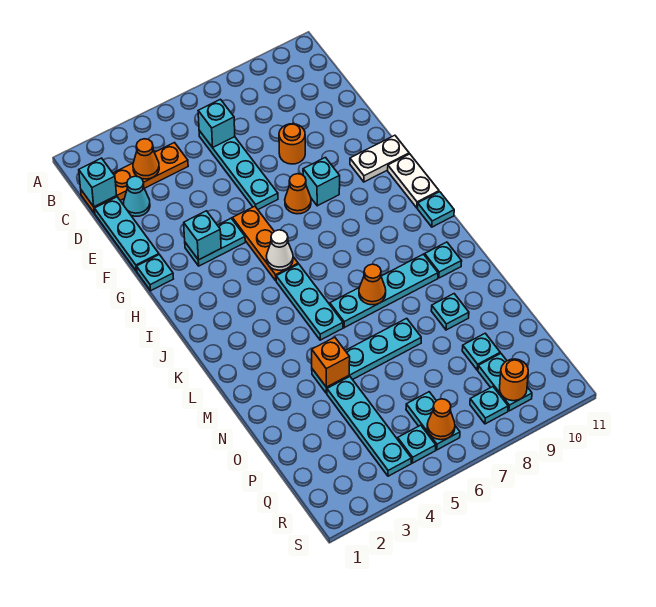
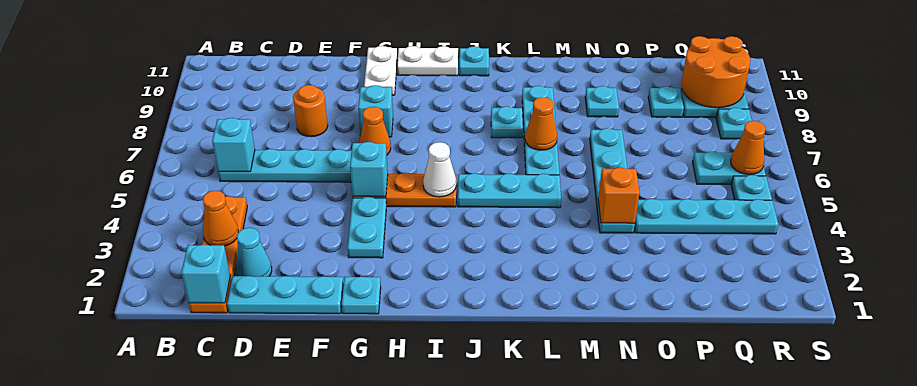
cyan 1x1 brick [184,211,221,260] -> cyan 1x1 brick moved to [350,142,388,197]
cyan 1x1 plate [425,242,462,278] -> cyan 1x1 plate moved to [491,106,523,138]
orange 1x1 round brick [500,359,528,401] -> orange 2x2 round brick [681,36,750,108]

